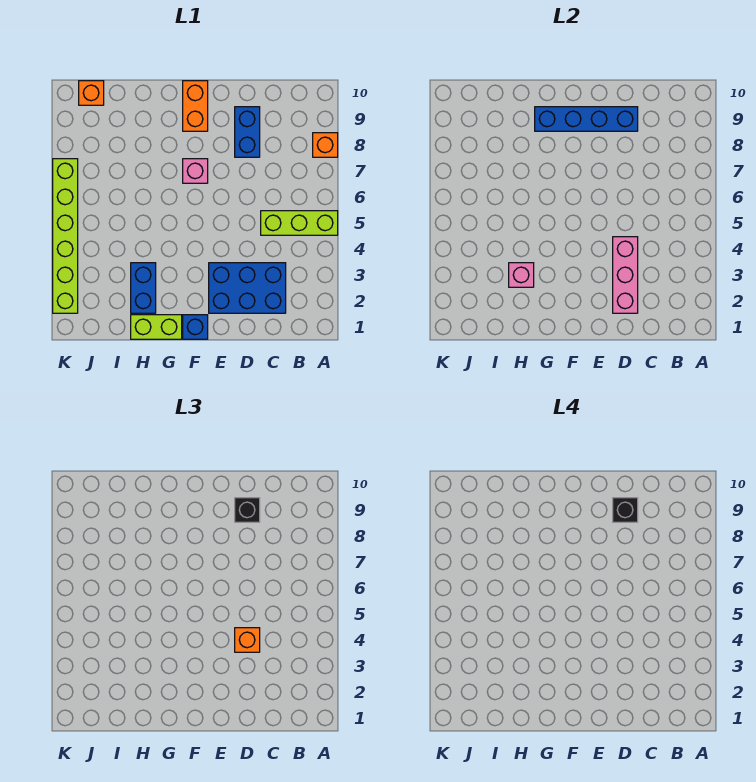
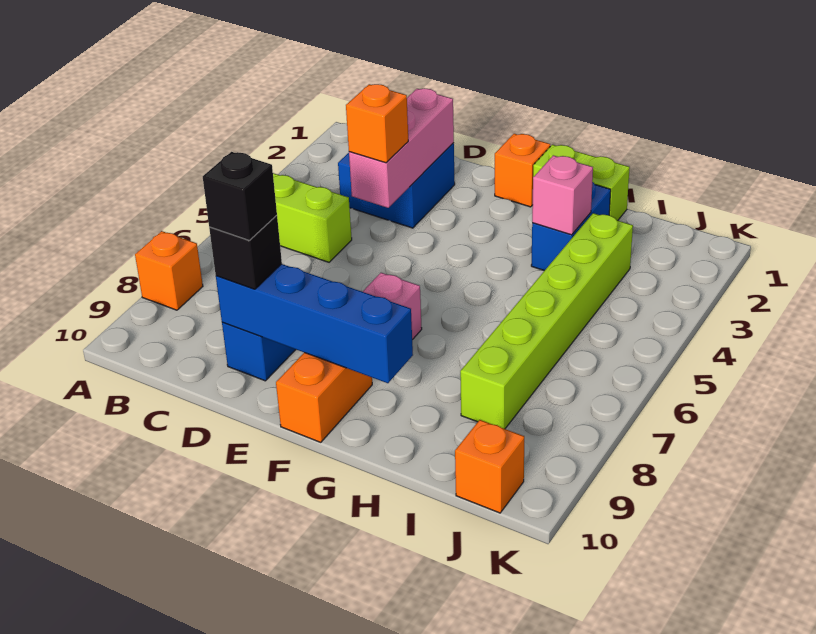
blue 2x3 brick [209,263,286,313] -> blue 2x2 brick [338,143,455,228]
blue 1x1 brick [183,315,208,339] -> orange 1x1 brick [495,134,550,207]
lime 1x6 brick [53,159,78,313] -> lime 1x6 brick moved to [460,213,633,429]

